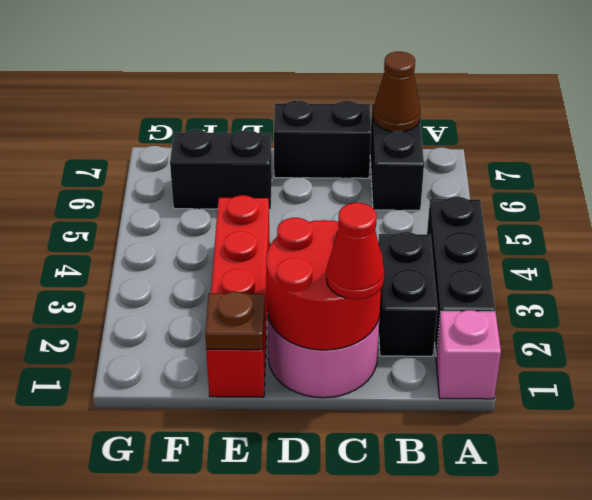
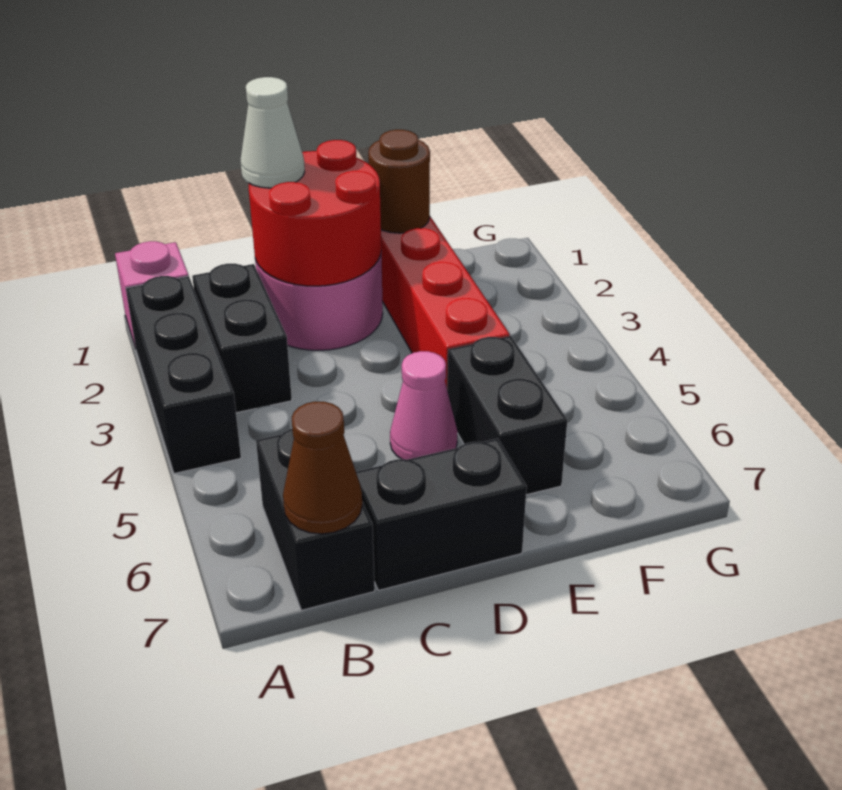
red 1x1 cone [326,203,385,299] -> white 1x1 cone [240,77,305,188]
none -> pink 1x1 cone [390,351,457,460]
brown 1x1 plate [205,292,264,350] -> brown 1x1 round brick [368,130,430,233]
black 1x2 brick [170,130,272,209] -> black 1x2 brick turned to [447,336,567,495]

